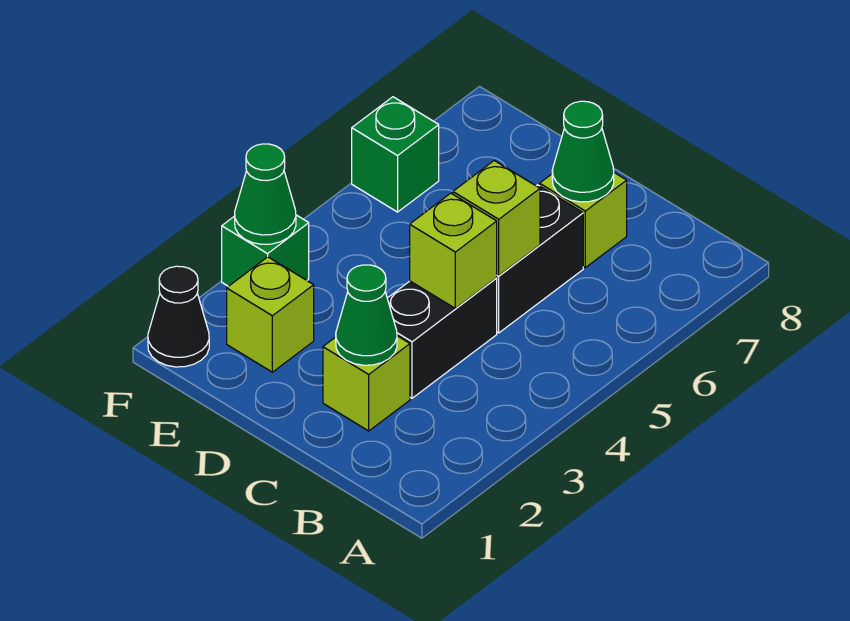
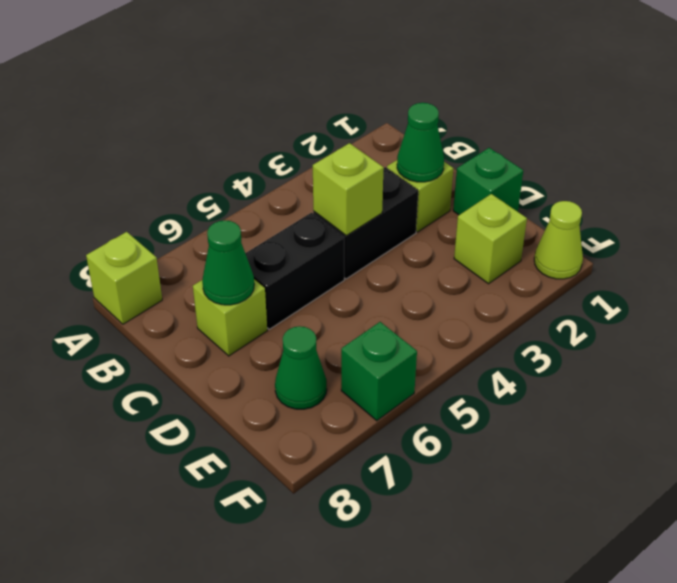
lime 1x1 brick [453,161,540,276] -> lime 1x1 brick moved to [86,232,162,324]
black 1x1 cone [148,266,209,367] -> lime 1x1 cone [534,201,583,279]
green 1x1 brick [222,215,309,286] -> green 1x1 brick moved to [453,148,523,215]
green 1x1 cone [235,144,296,244] -> green 1x1 cone moved to [275,326,327,409]

